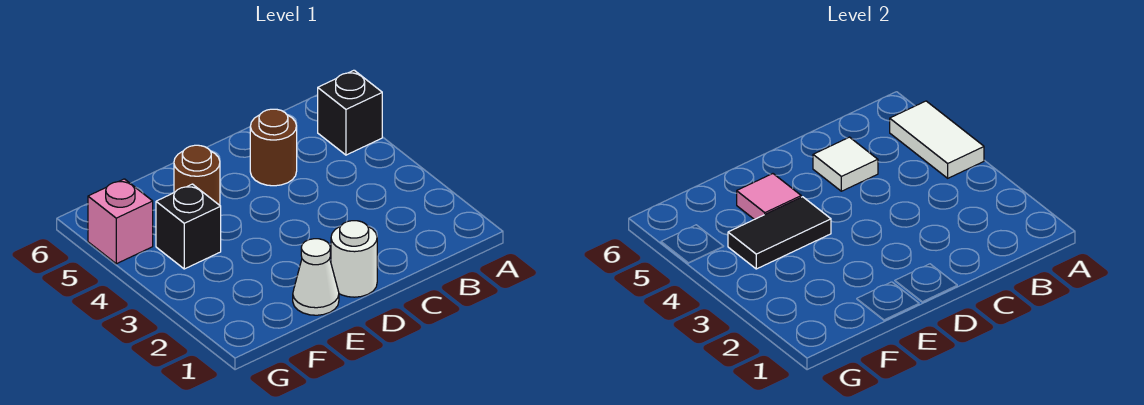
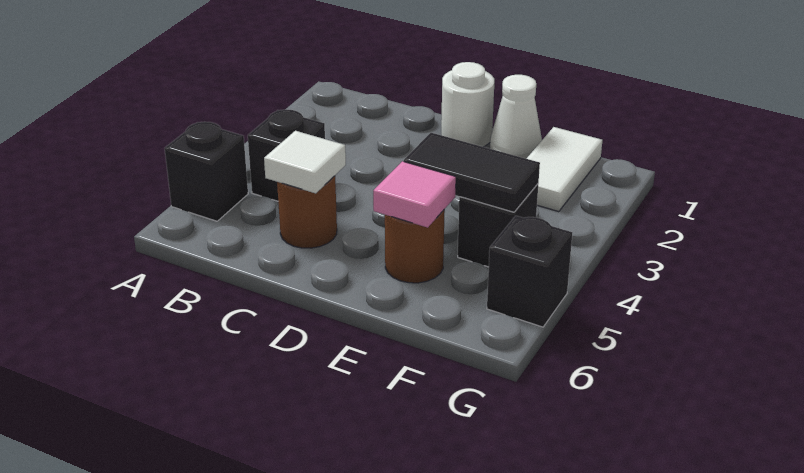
white 1x2 tile [890,101,984,178] -> white 1x2 tile moved to [526,127,602,212]
none -> black 1x1 brick [248,109,325,201]
pink 1x1 brick [88,179,153,264] -> black 1x1 brick [487,216,572,327]

